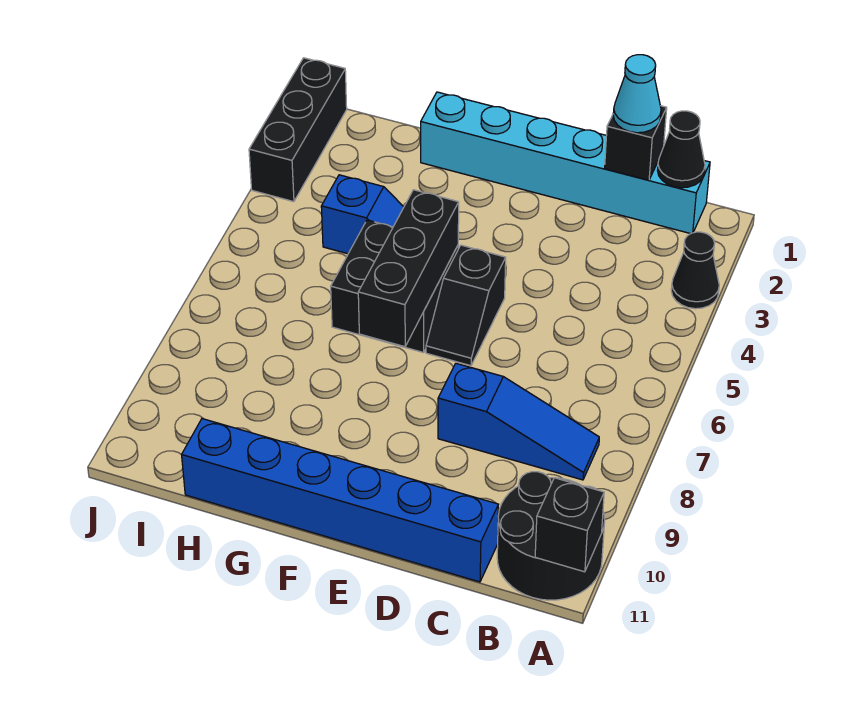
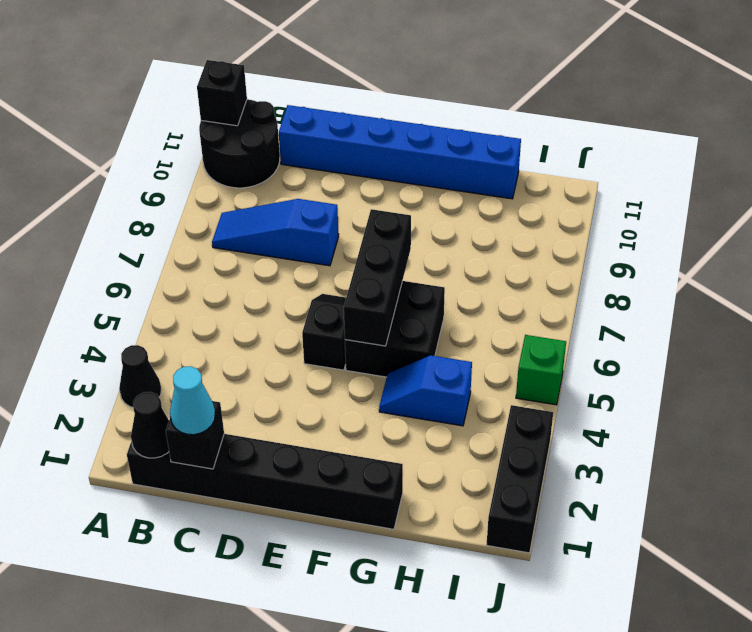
cyan 1x6 brick [421,92,710,234] -> black 1x6 brick [127,434,403,529]
none -> green 1x1 brick [516,335,566,405]

